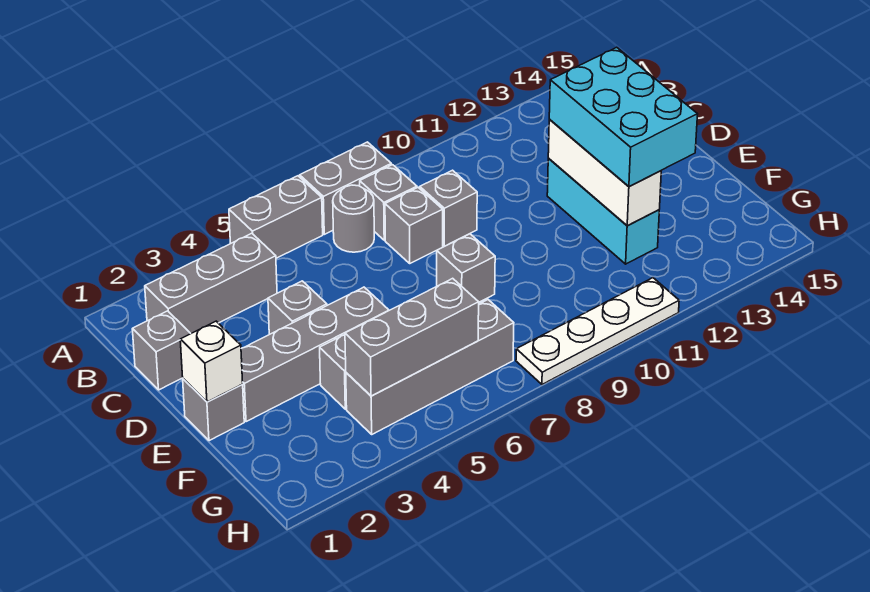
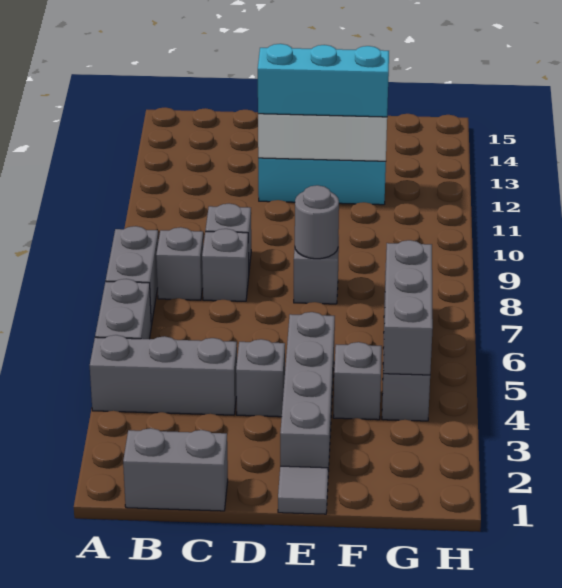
grey 1x3 brick [145,233,277,333] -> grey 1x3 brick turned to [90,335,237,415]
grey 1x1 round brick [333,185,374,252] -> grey 1x1 round brick moved to [295,185,339,259]
grey 1x1 brick [132,311,191,390] -> grey 1x2 brick [123,428,228,511]
cyan 2x3 brick [549,47,698,187] -> cyan 1x3 brick [258,44,389,117]
grey 1x1 brick [183,379,244,441] -> grey 1x1 tile [278,466,328,514]
white 1x1 brick [180,321,243,402] -> none
white 1x4 plate [516,278,679,384] -> none

